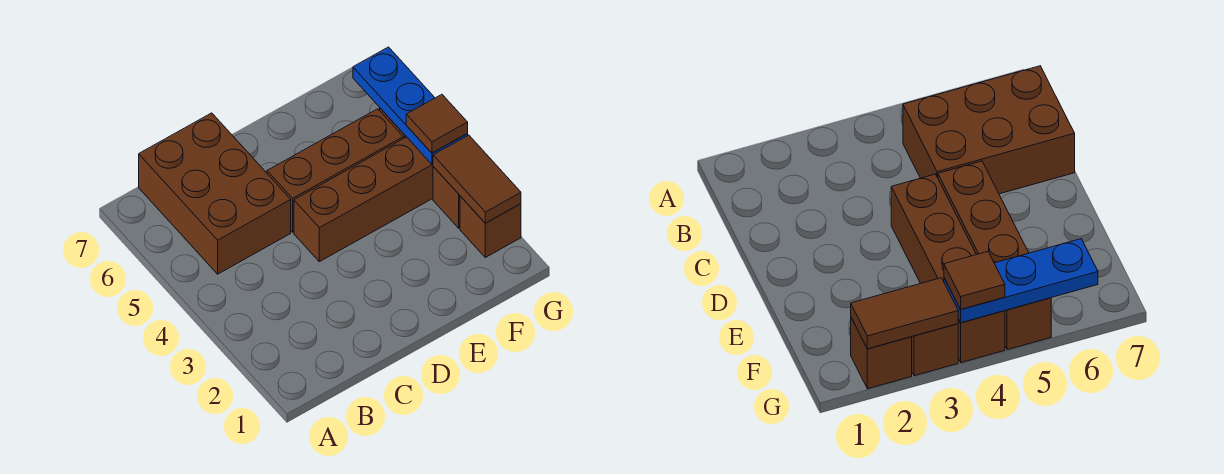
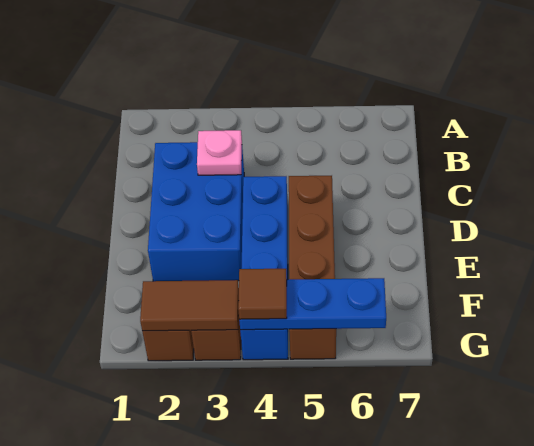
brown 2x3 brick [139,113,291,274] -> none
none -> blue 2x3 brick [148,142,244,281]
none -> pink 1x1 plate [197,130,242,175]
brown 1x4 brick [294,137,433,262] -> blue 1x4 brick [240,176,288,360]

